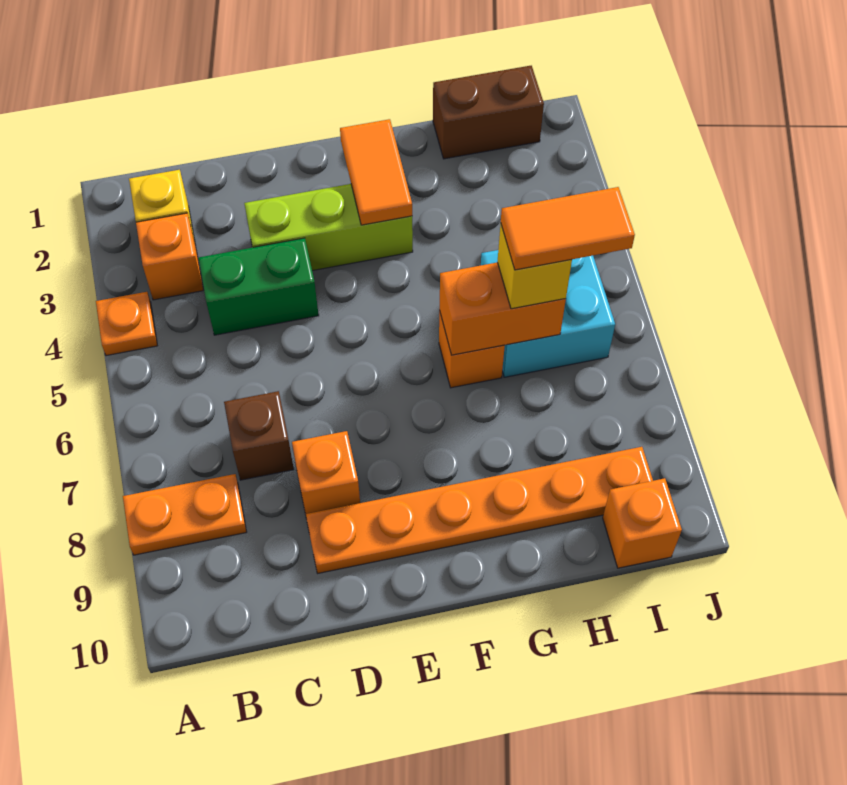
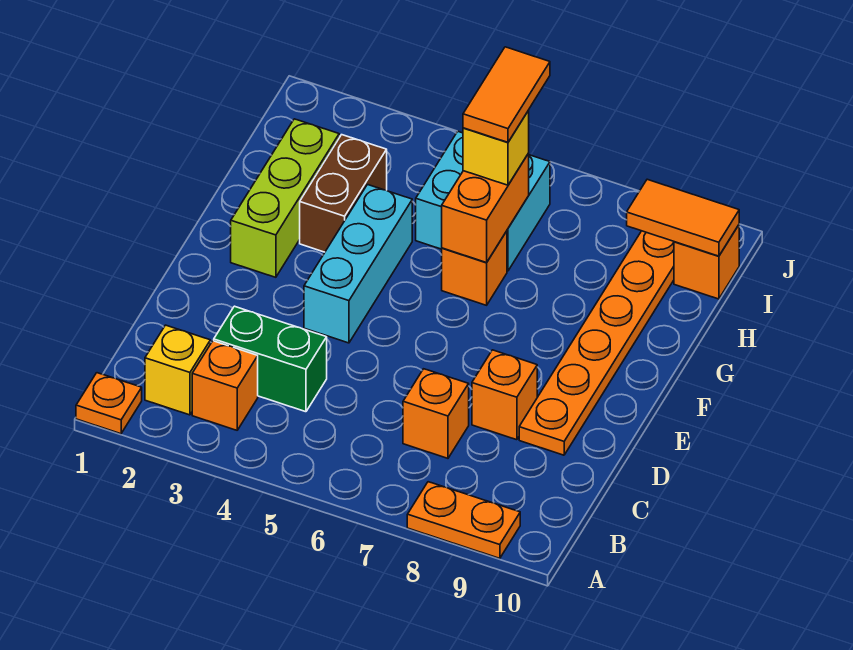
orange 1x1 plate [96,292,157,356] -> orange 1x1 plate moved to [76,373,142,434]
orange 1x2 plate [123,474,246,555] -> orange 1x2 plate turned to [407,482,520,558]
green 1x2 brick [198,238,319,335] -> green 1x2 brick turned to [214,306,327,412]
brown 1x1 brick [224,391,294,480] -> orange 1x1 brick [403,369,469,458]
lime 1x3 brick [244,184,413,271] -> lime 1x3 brick moved to [231,119,339,277]
none -> cyan 1x3 brick [304,185,412,343]
orange 1x2 tile [340,119,412,225] -> orange 1x2 tile moved to [627,179,739,256]
brown 1x2 brick [433,66,544,159] -> brown 1x2 brick moved to [300,135,387,252]

